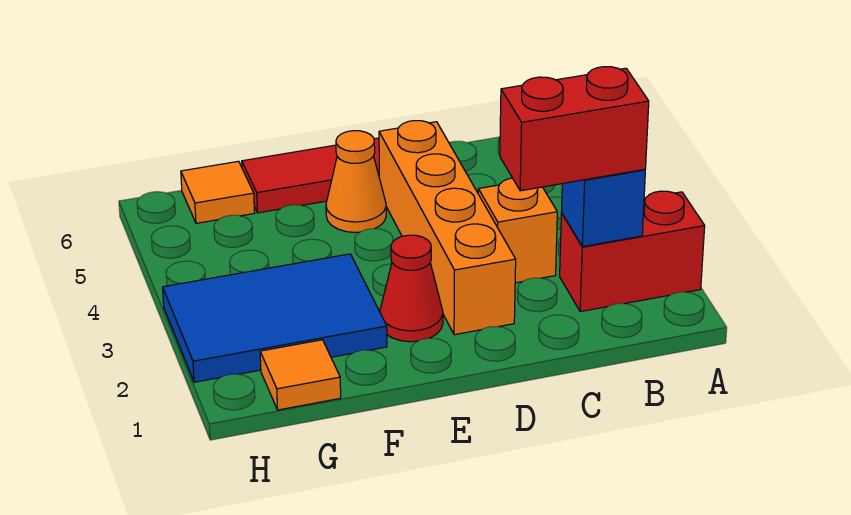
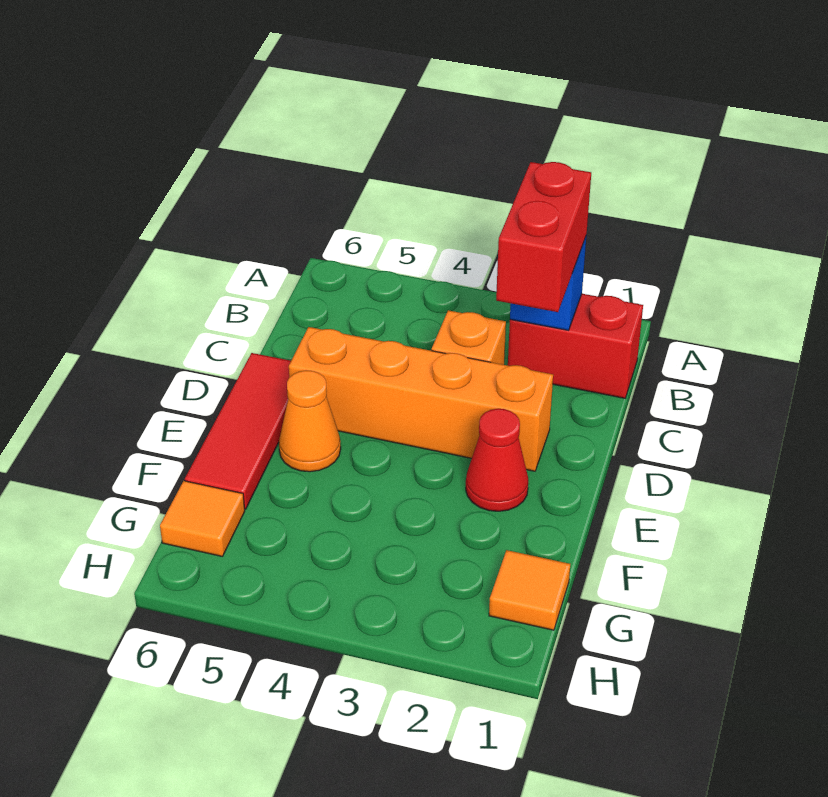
red 1x2 brick [560,191,705,312] -> red 1x2 brick turned to [508,294,643,398]
blue 2x3 tile [163,254,387,382] -> none

